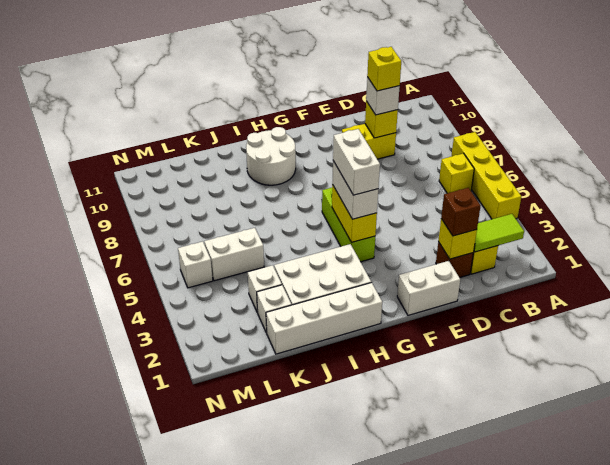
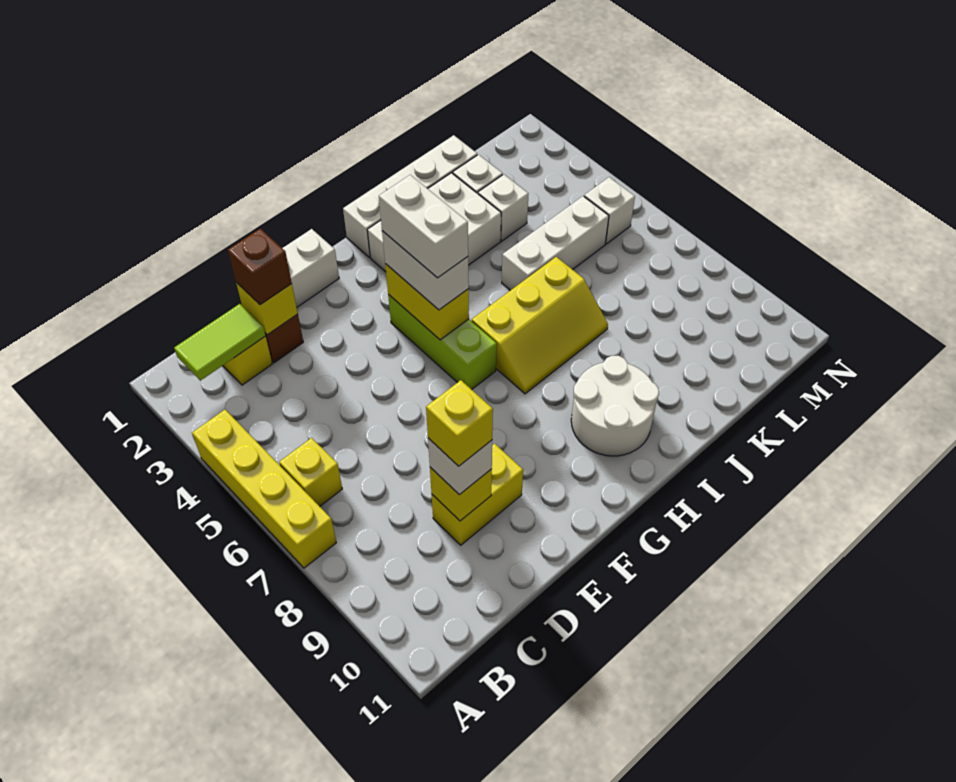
none -> yellow 2x3 slope [472,257,608,394]
white 1x2 brick [204,228,264,281] -> white 1x3 brick [502,196,609,290]

